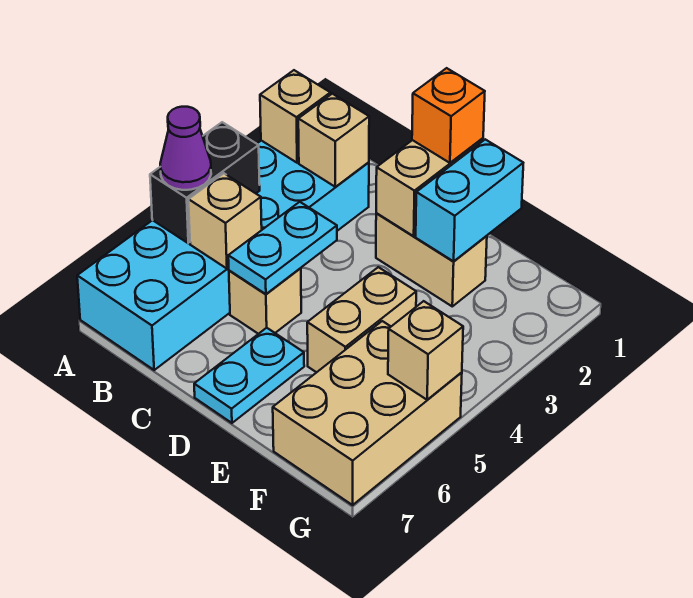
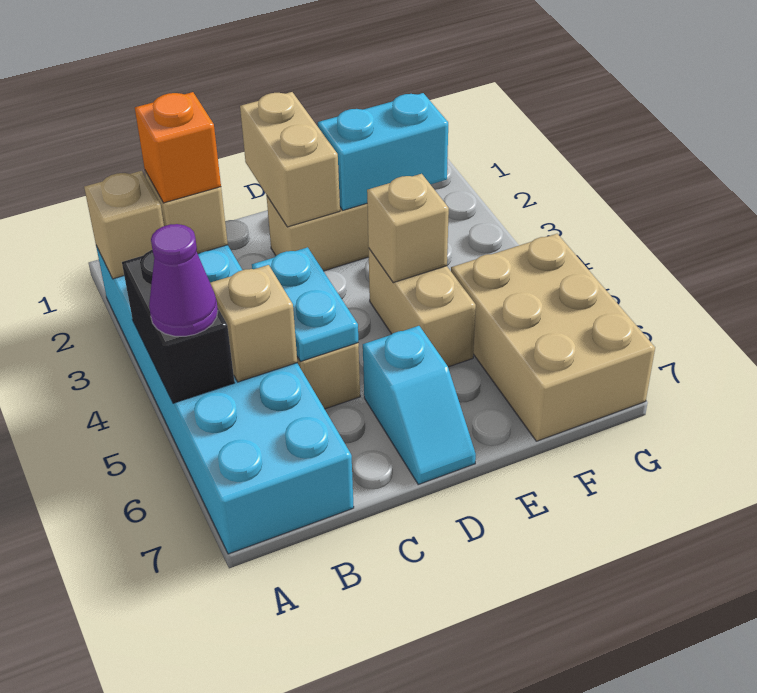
orange 1x1 brick [412,68,485,163] -> orange 1x1 brick moved to [135,92,221,203]
cyan 1x2 plate [194,328,304,423] -> cyan 1x2 slope [363,326,476,484]
cyan 1x2 brick [416,139,523,261] -> cyan 1x2 brick turned to [318,93,448,210]
tan 1x1 brick [388,301,463,400] -> tan 1x1 brick moved to [367,174,449,283]

